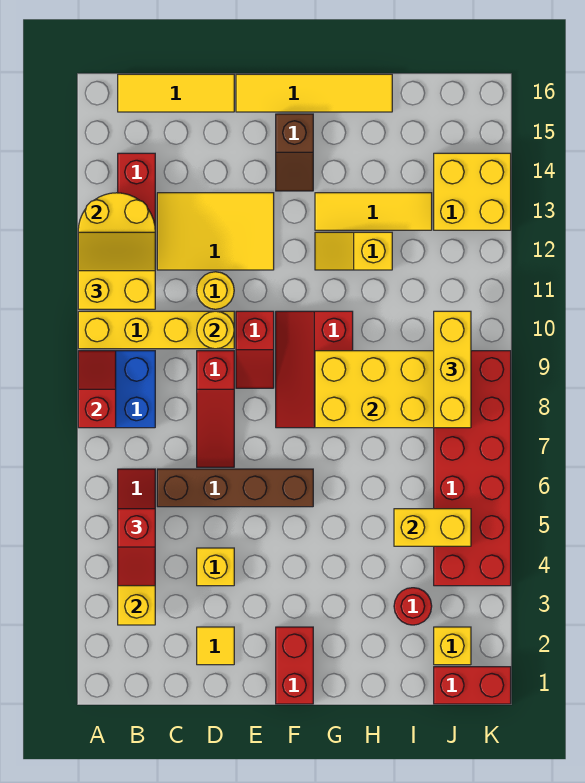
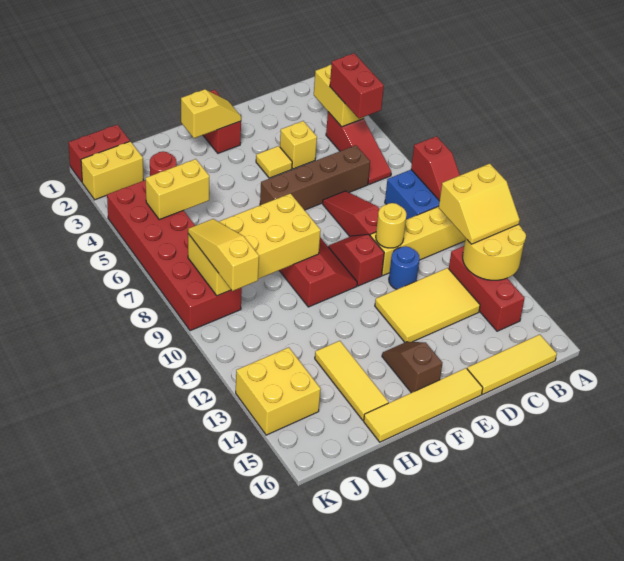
red 1x2 slope [118,509,155,586] -> red 1x2 brick [330,53,384,119]
yellow 1x1 tile [197,627,234,665] -> yellow 1x1 tile moved to [256,146,292,178]
yellow 1x1 round brick [197,272,234,309] -> blue 1x1 round brick [389,246,420,289]
yellow 1x2 slope [315,232,392,270] -> yellow 1x2 slope moved to [181,89,241,138]
yellow 1x3 tile [315,193,432,230] -> yellow 1x3 tile turned to [315,341,389,420]
yellow 1x1 brick [434,627,471,665] -> yellow 1x2 brick [81,141,144,200]
yellow 1x3 brick [434,311,471,428] -> yellow 1x3 slope [188,219,259,291]

